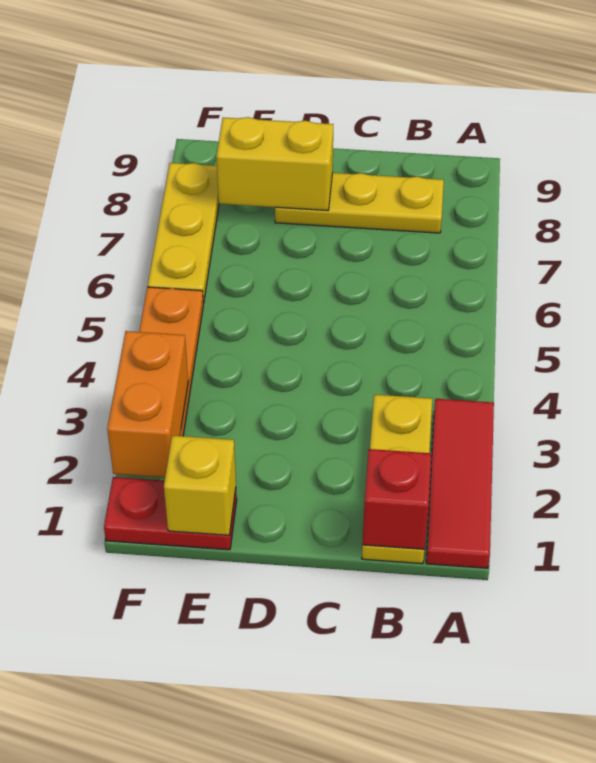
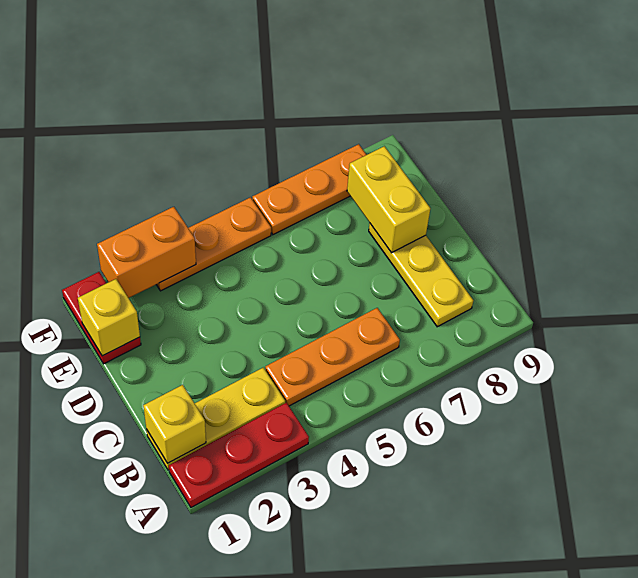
red 1x3 tile [426,399,494,568] -> red 1x3 plate [169,403,309,507]
red 1x1 brick [362,449,431,549] -> yellow 1x1 brick [143,385,206,463]
none -> orange 1x3 plate [265,308,400,406]
yellow 1x3 plate [148,163,219,303] -> orange 1x3 plate [252,144,366,235]

